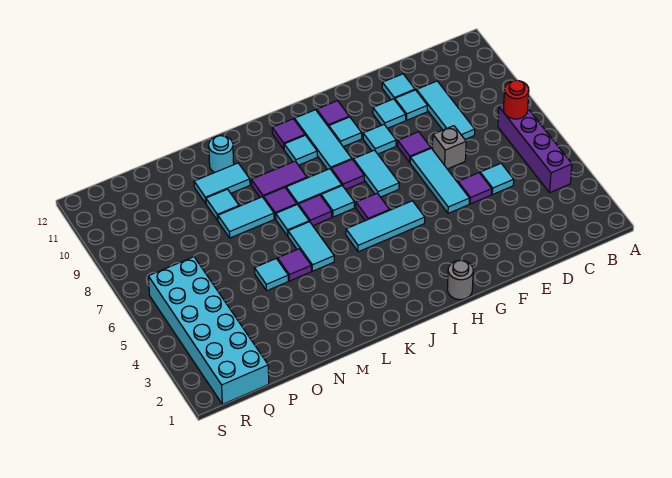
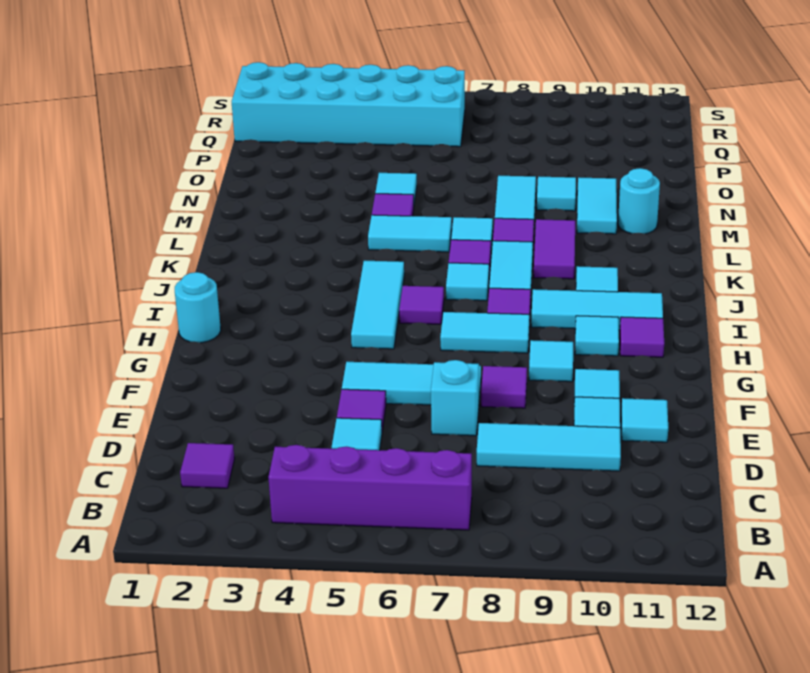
red 1x1 round brick [503,80,529,119] -> none
grey 1x1 brick [432,126,466,169] -> cyan 1x1 brick [431,360,479,436]
grey 1x1 round brick [447,260,473,300] -> cyan 1x1 round brick [175,272,221,343]
purple 1x1 tile [272,119,305,149] -> purple 1x1 tile moved to [180,443,235,488]

